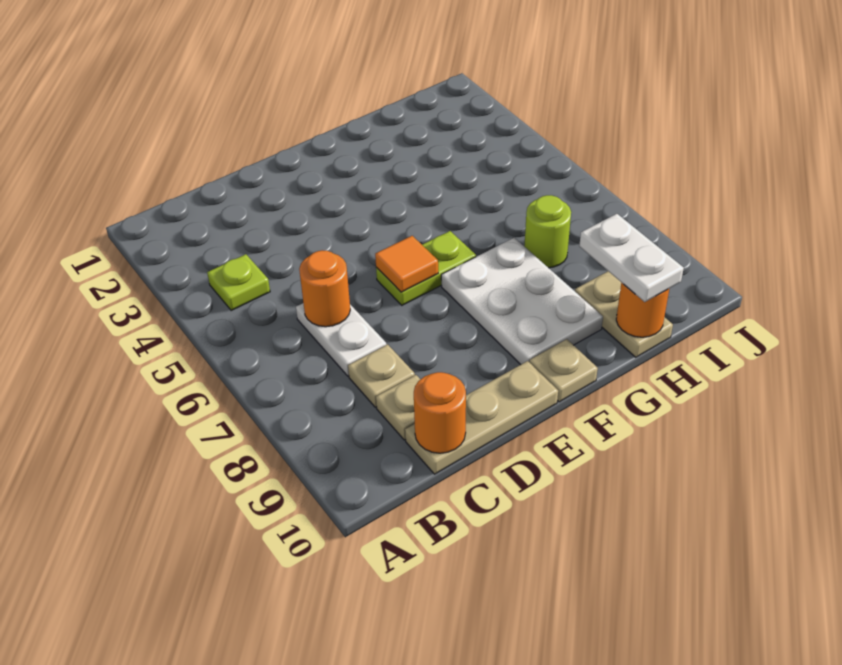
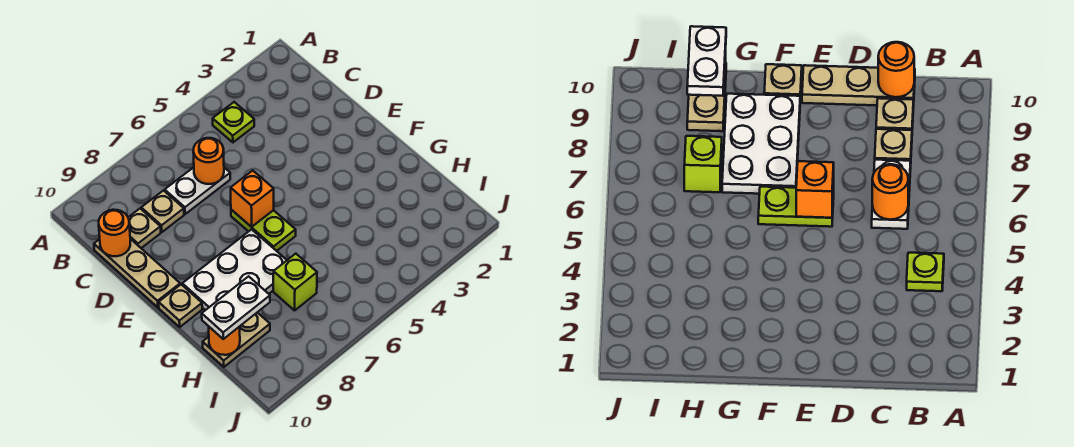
orange 1x1 tile [375,236,438,292] -> orange 1x1 brick [231,171,274,227]
lime 1x1 round brick [524,195,571,268] -> lime 1x1 brick [273,254,317,310]

